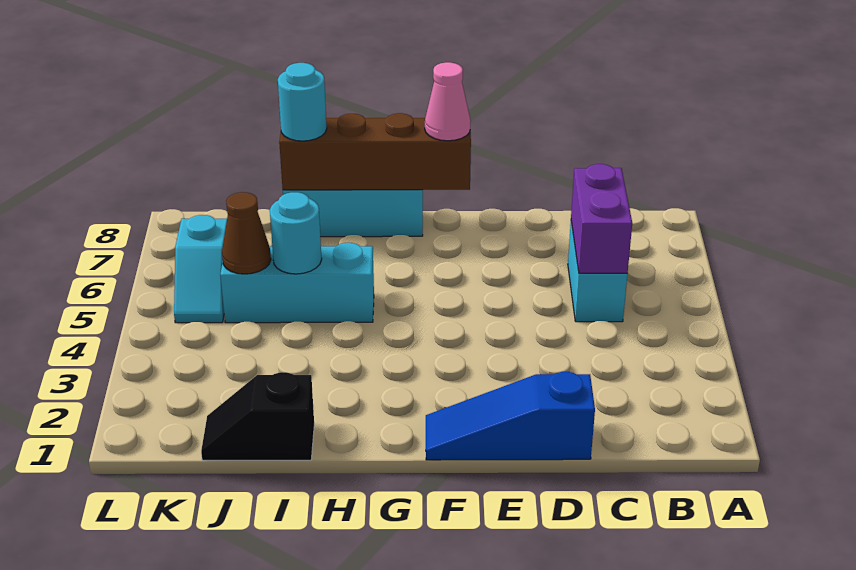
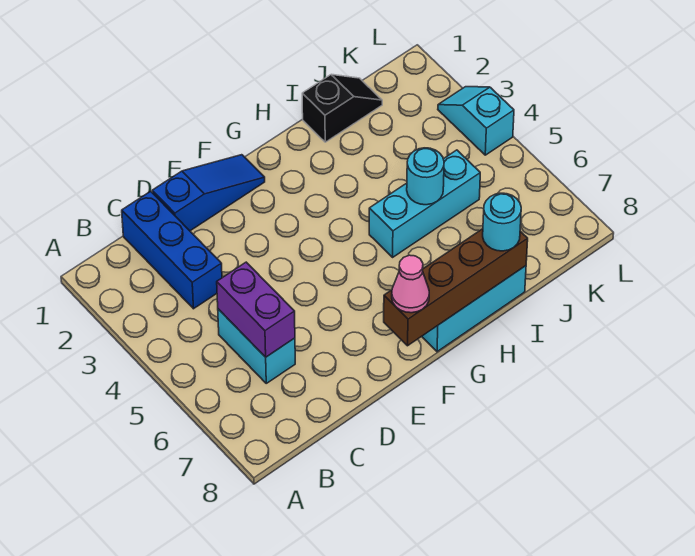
none -> blue 1x3 brick [122,191,222,309]
brown 1x1 cone [222,192,271,274] -> none
cyan 1x2 slope [174,215,227,323] -> cyan 1x2 slope moved to [438,87,514,155]

